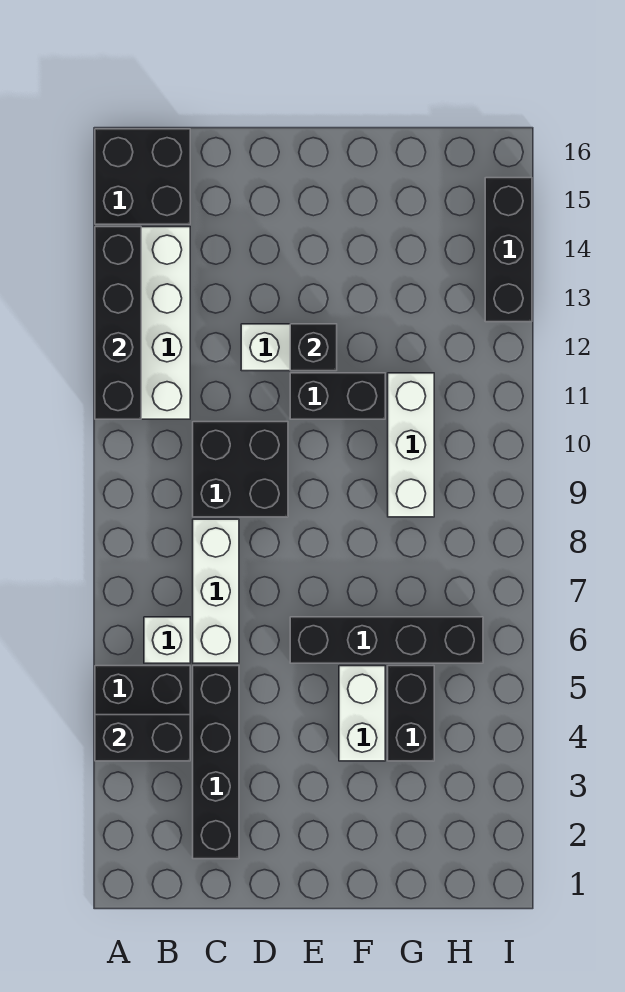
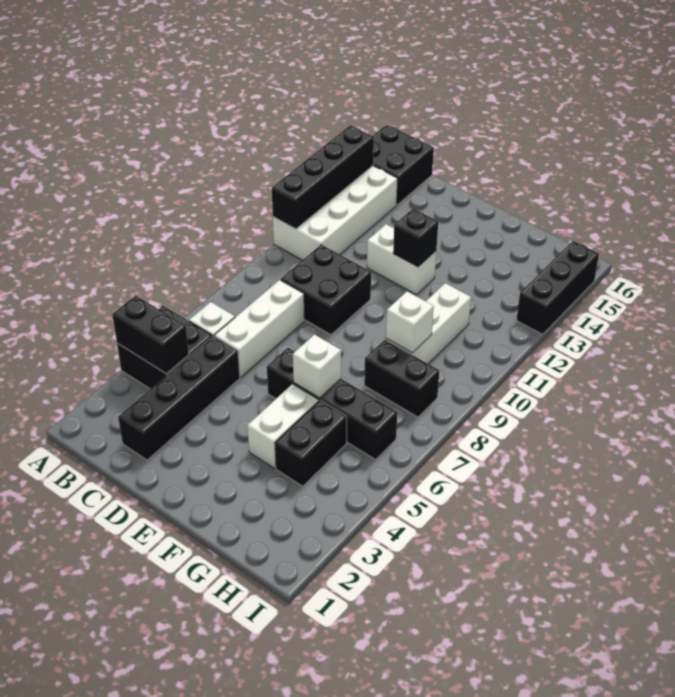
black 1x2 brick [290,373,385,419] -> black 1x2 brick moved to [364,340,439,417]
none -> white 1x1 brick [293,335,341,398]
none -> white 1x1 brick [386,291,434,353]

